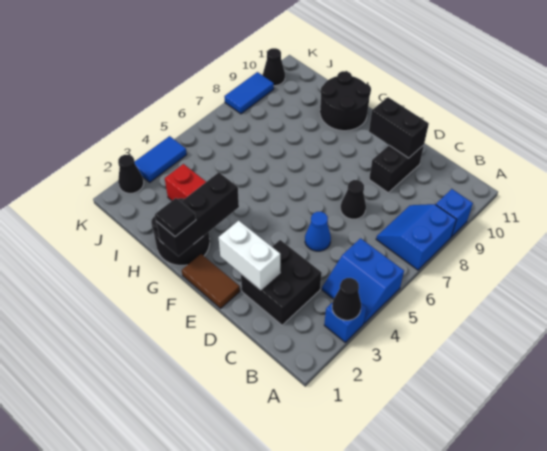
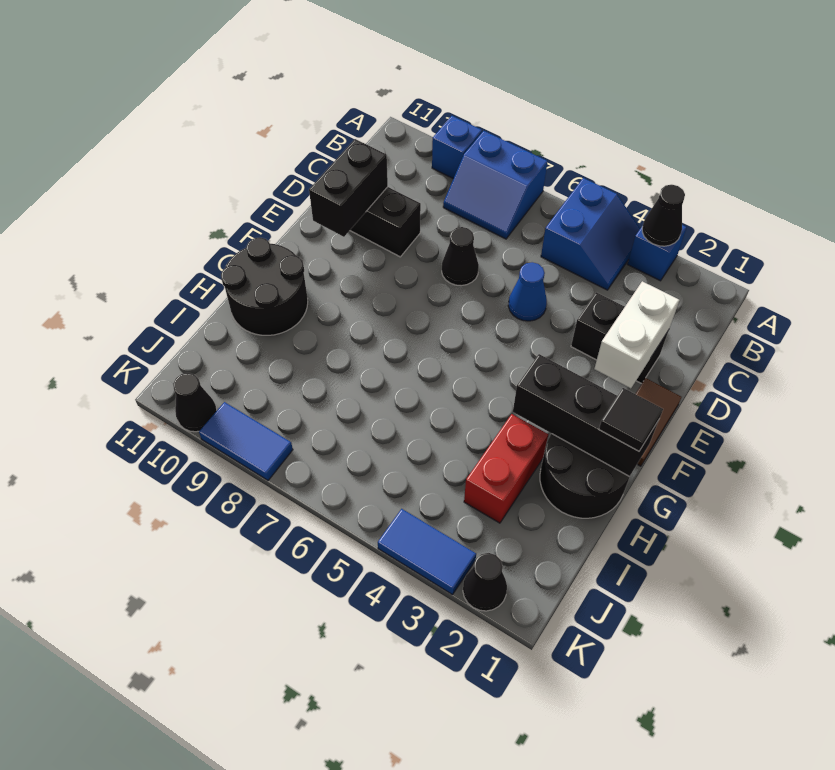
black 2x2 brick [241,240,322,325] -> black 1x2 brick [571,292,669,384]

